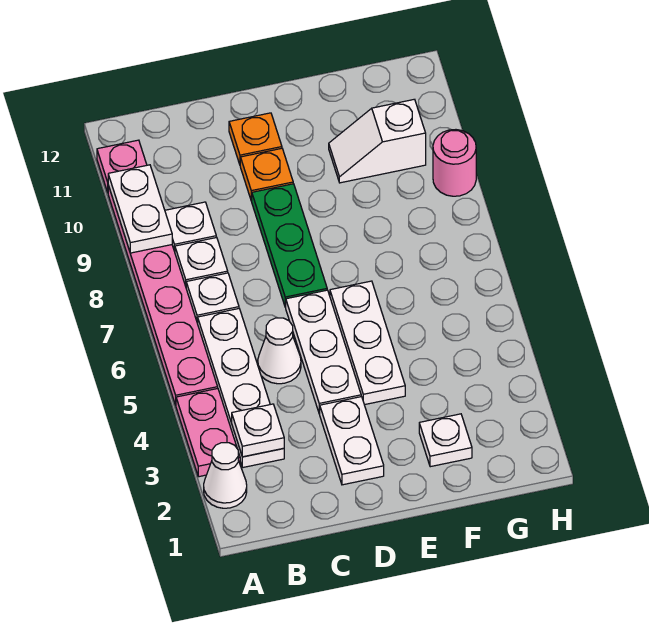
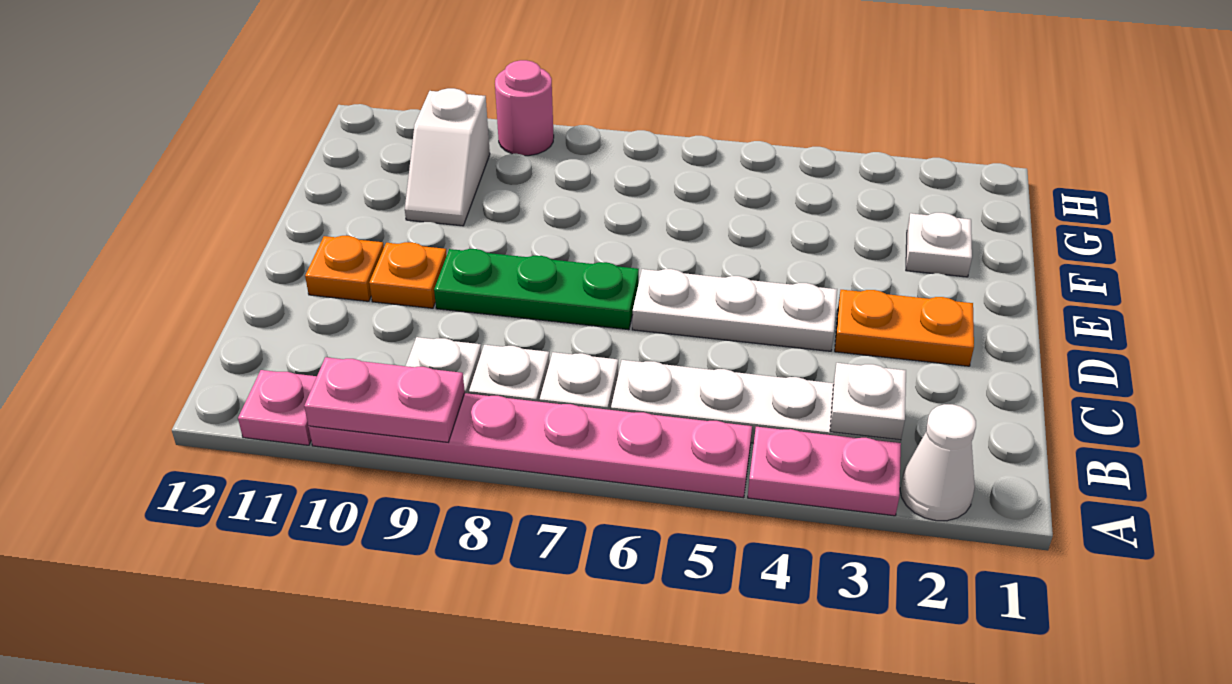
white 1x2 plate [108,165,172,253] -> pink 1x2 plate [304,357,465,442]
white 1x1 cone [258,318,301,384] -> none
white 1x2 plate [320,397,384,485] -> orange 1x2 plate [835,290,974,366]
white 1x3 plate [330,281,405,405] -> none

